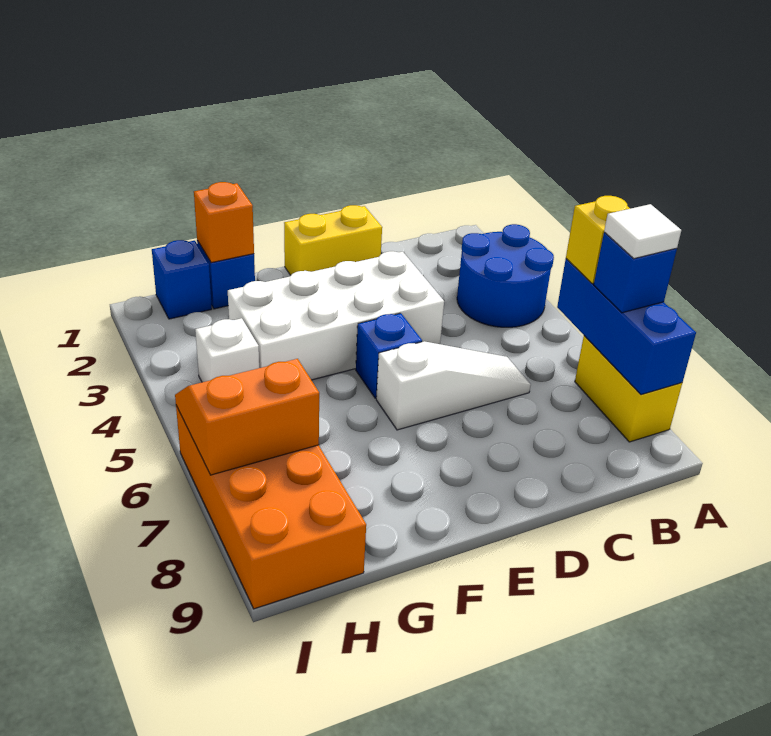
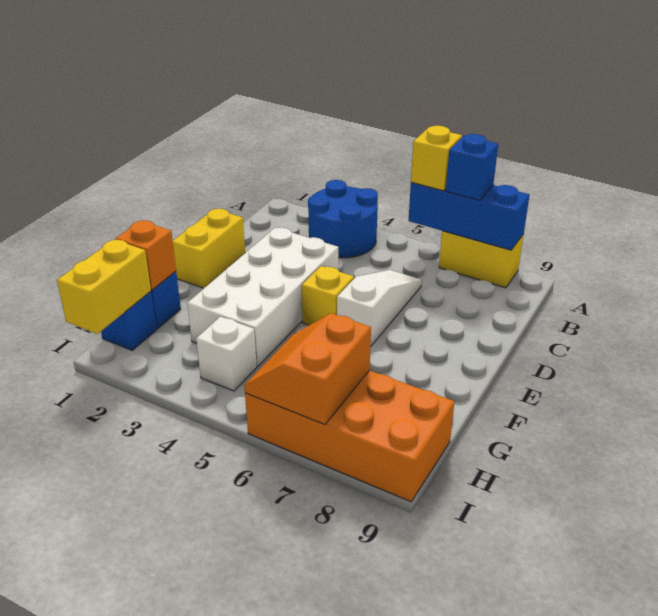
white 1x1 tile [604,204,681,259] -> none
blue 1x1 brick [356,313,422,398] -> yellow 1x1 brick [302,266,354,325]
none -> yellow 1x2 brick [57,240,151,334]

